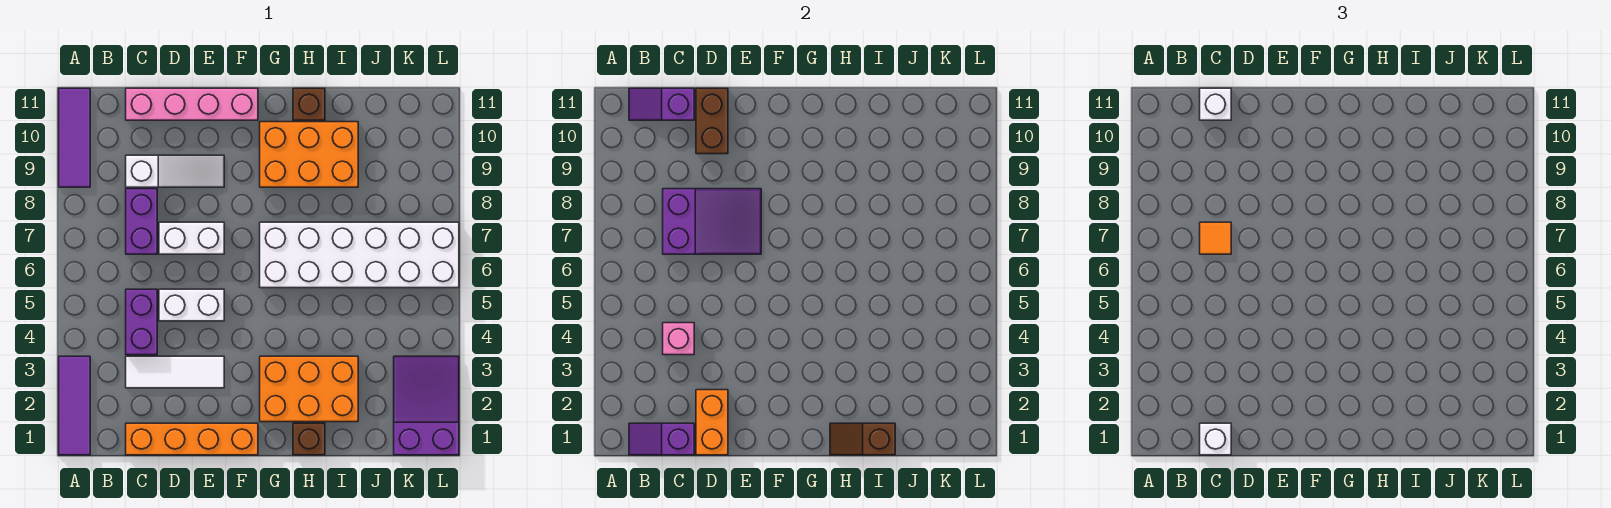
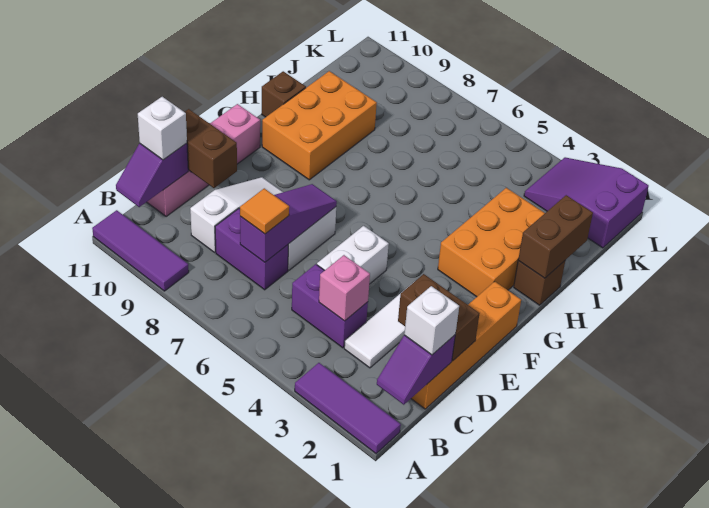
purple 2x3 slope [663,189,761,254] -> purple 1x3 slope [240,184,337,262]
orange 1x2 brick [696,390,728,455] -> brown 1x2 brick [398,274,479,361]
white 2x6 brick [260,222,459,288] -> none
brown 1x2 slope [830,423,895,455] -> brown 1x2 brick [518,195,593,278]

